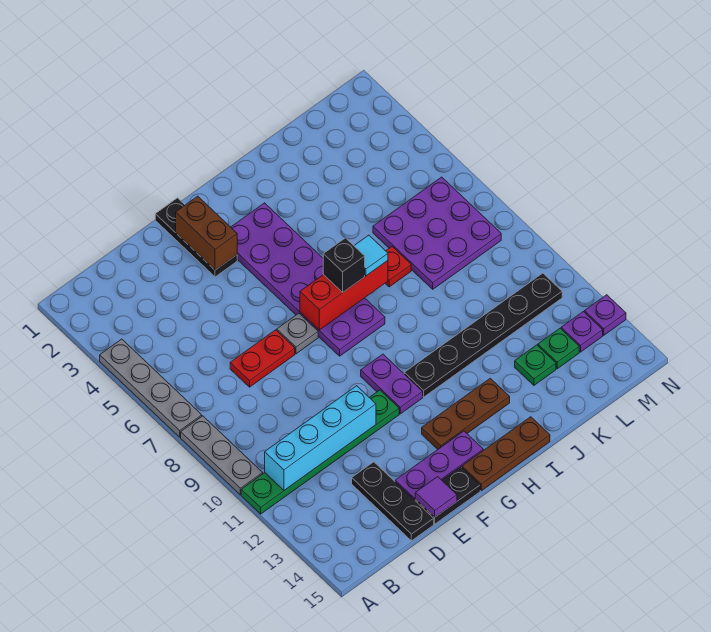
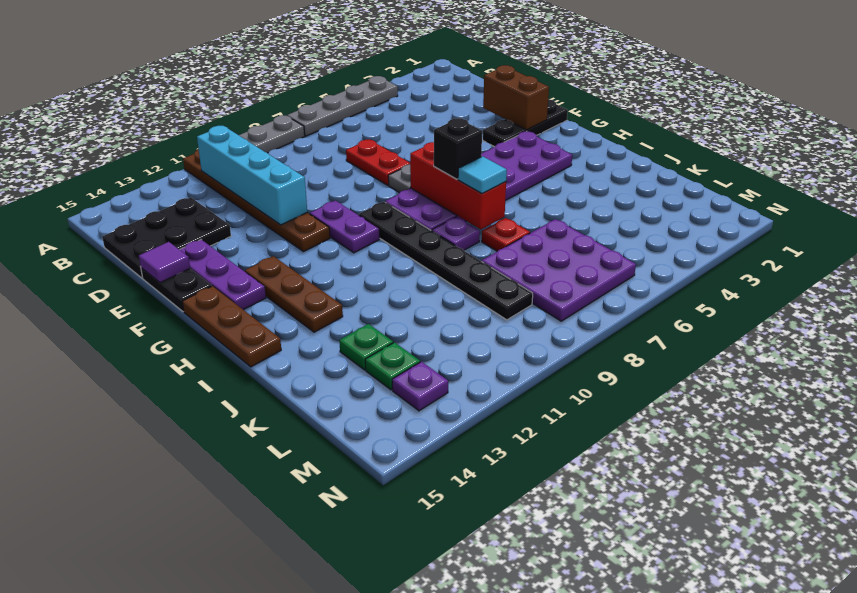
green 1x6 plate [241,390,399,514] -> brown 1x6 plate [183,149,330,251]
black 1x3 plate [352,462,434,541] -> black 2x3 plate [102,197,231,278]
brown 1x2 brick [176,196,237,270] -> brown 1x2 brick turned to [483,65,549,130]
purple 1x2 plate [361,354,423,414] -> purple 1x2 plate turned to [310,201,380,253]
black 1x6 plate [404,273,562,397] -> black 1x6 plate moved to [359,202,533,320]
purple 1x1 plate [585,295,626,335] -> purple 1x1 plate moved to [432,217,480,250]

